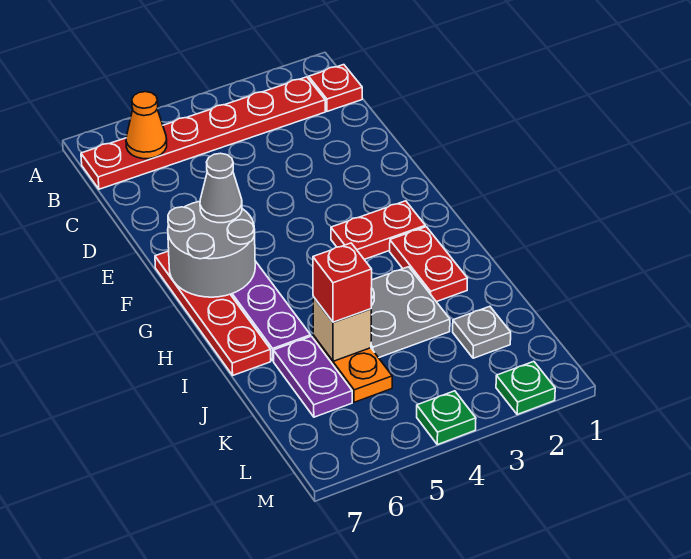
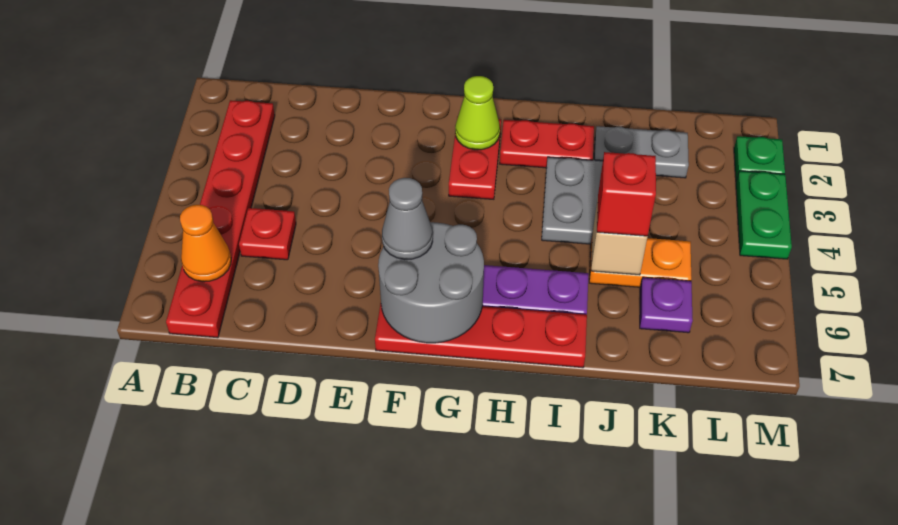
red 1x1 plate [309,65,362,111] -> red 1x1 plate moved to [239,208,296,260]
none -> lime 1x1 cone [455,76,500,150]
purple 1x2 plate [274,336,352,417] -> purple 1x1 plate [640,277,693,333]
grey 1x1 plate [453,306,511,358] -> grey 1x2 plate [594,126,689,178]
green 1x1 plate [417,391,476,445] -> green 1x2 plate [736,171,792,259]

